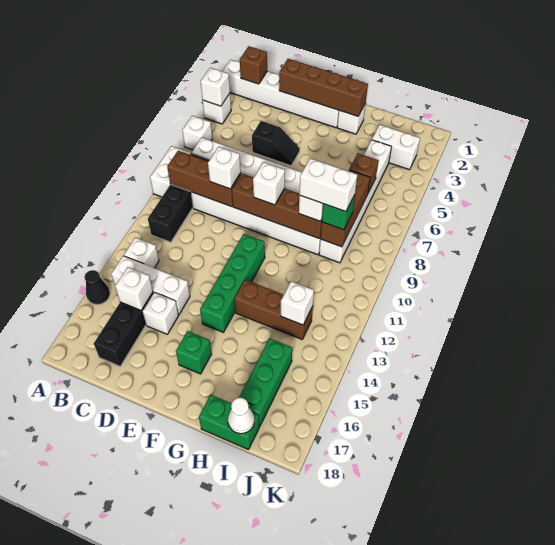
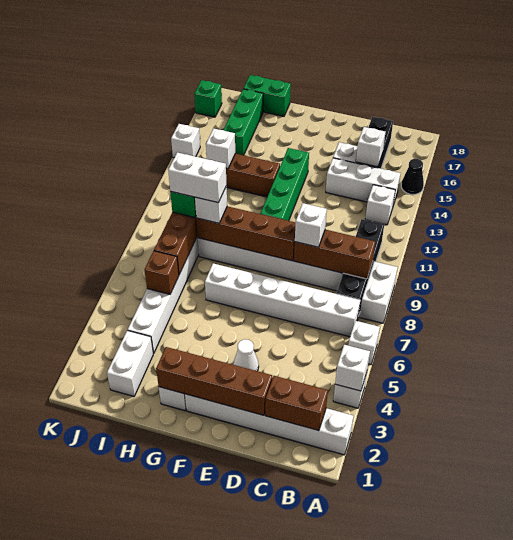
brown 1x1 brick [240,46,267,84] -> brown 1x2 brick [265,376,328,431]
black 1x2 slope [252,121,300,166] -> none
white 1x1 brick [253,162,285,205] -> white 1x1 brick moved to [171,124,200,158]
green 1x1 brick [176,331,212,374] -> green 1x1 brick moved to [194,80,222,117]
white 1x2 brick [372,125,420,170] -> white 1x2 brick turned to [107,330,153,396]
white 1x1 cone [228,398,254,434] -> white 1x1 cone moved to [233,339,259,371]

